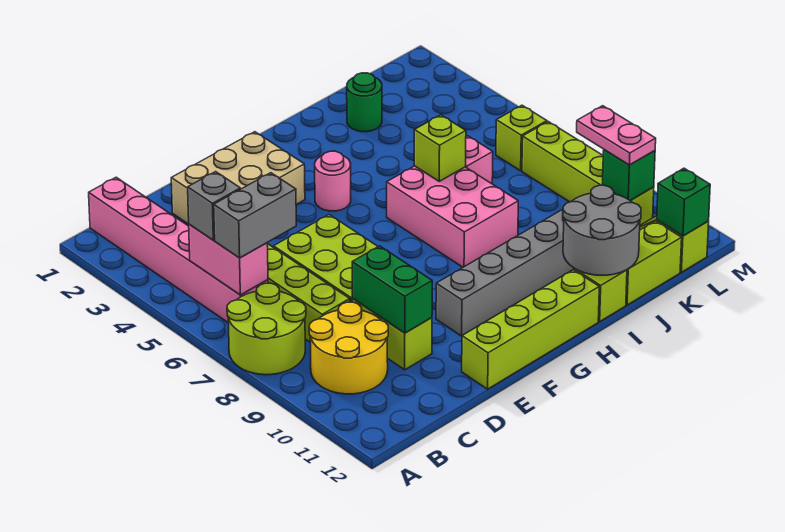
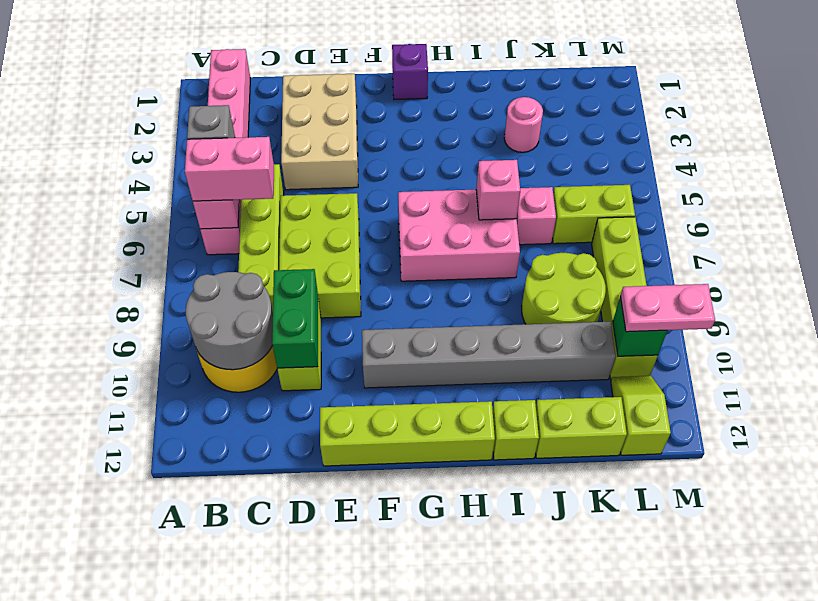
lime 2x2 round brick [227,283,306,375] -> lime 2x2 round brick moved to [522,253,606,324]
grey 1x2 brick [214,173,296,258] -> pink 1x2 brick [185,137,274,201]
tan 2x3 brick [171,132,305,224] -> tan 2x3 brick turned to [281,74,358,190]
none -> purple 1x1 brick [392,44,428,100]
pink 1x1 round brick [315,151,351,211] -> pink 1x1 round brick moved to [504,97,543,152]
pink 2x3 brick [387,166,518,267] -> pink 2x3 brick turned to [398,190,520,281]
lime 1x1 brick [414,115,466,181] -> pink 1x1 brick [476,160,520,220]
grey 2x2 round brick [563,185,641,275] -> grey 2x2 round brick moved to [186,272,273,370]
green 1x1 round brick [347,73,382,132] -> none
lime 1x1 brick [496,105,547,171] -> lime 1x2 brick [552,185,635,244]
pink 1x2 plate [577,106,656,165] -> pink 1x2 plate turned to [620,284,715,332]
green 1x1 brick [657,168,710,236] -> none

